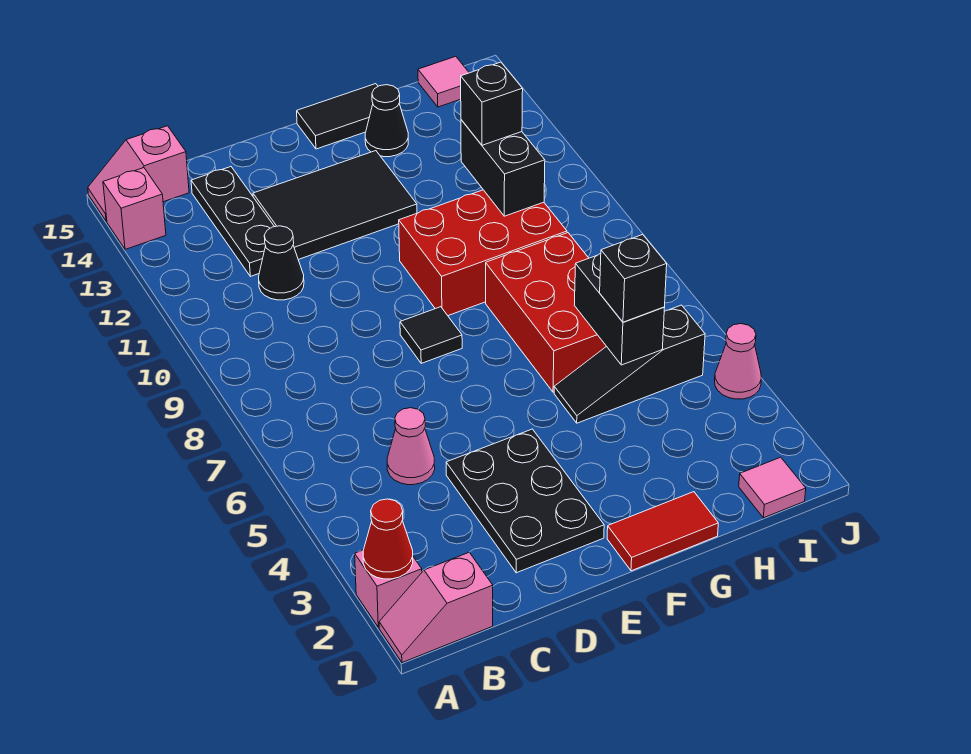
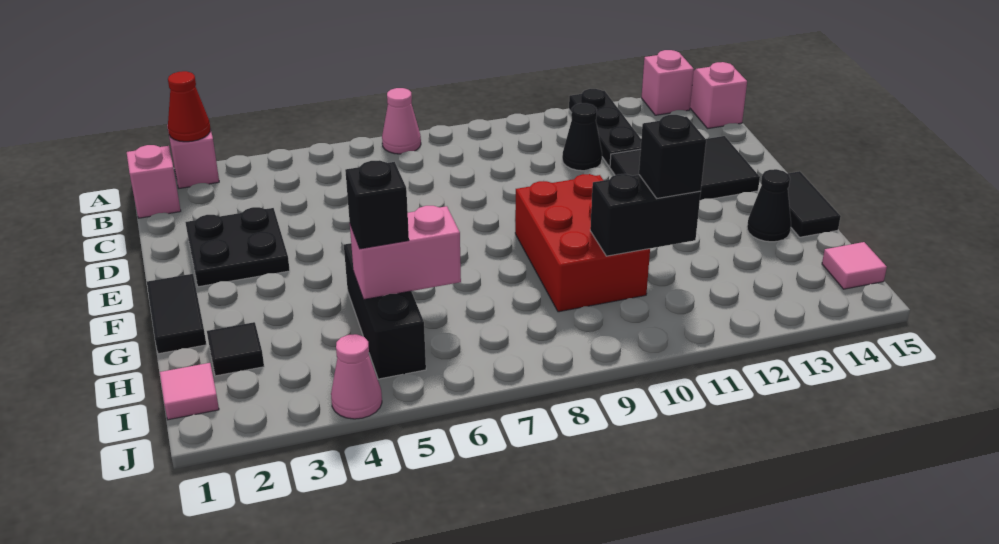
pink 1x1 cone [387,408,435,485] -> pink 1x1 cone moved to [382,88,421,154]
black 1x3 plate [191,167,274,276] -> black 1x3 plate turned to [569,89,641,167]
black 2x3 plate [446,429,604,573] -> black 2x2 plate [185,207,290,287]
black 2x3 tile [253,151,417,260] -> black 2x3 tile turned to [610,136,760,200]
black 1x1 tile [400,307,462,363] -> black 1x1 tile moved to [207,322,264,376]
red 1x2 tile [607,492,718,571] -> black 1x2 tile [147,274,206,354]
black 1x3 slope [554,305,705,423] -> black 1x3 brick [344,243,426,379]
red 2x3 brick [486,233,606,392] -> none
black 1x2 brick [574,253,665,365] -> pink 1x2 brick [350,206,461,299]

